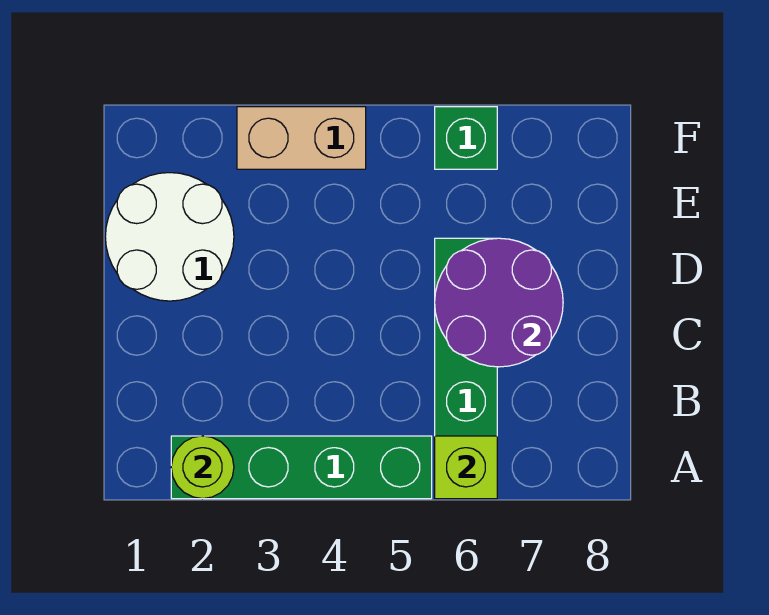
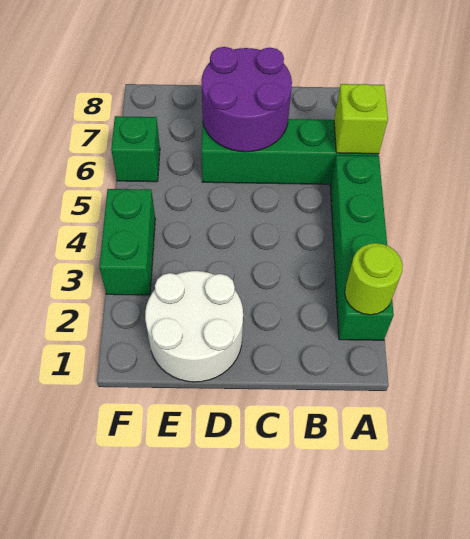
tan 1x2 brick [237,107,366,169] -> green 1x2 brick [100,189,155,295]

